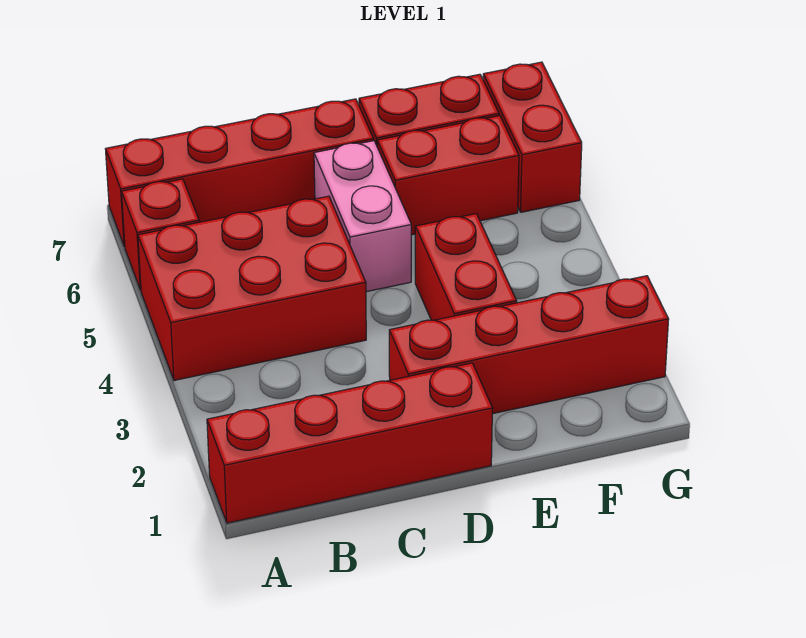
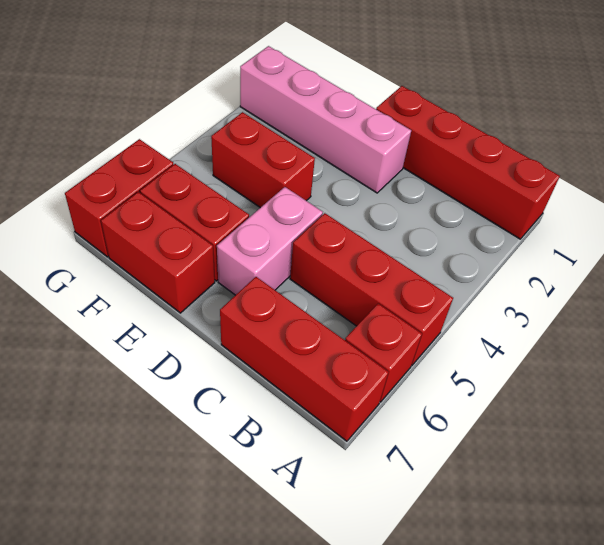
red 2x3 brick [138,196,366,380] -> red 1x3 brick [290,213,453,365]
red 1x4 brick [105,99,373,247] -> red 1x3 brick [220,277,388,441]
red 1x4 brick [389,276,669,414] -> pink 1x4 brick [240,46,411,193]
red 1x2 brick [415,214,517,320] -> red 1x2 brick turned to [211,112,315,208]

